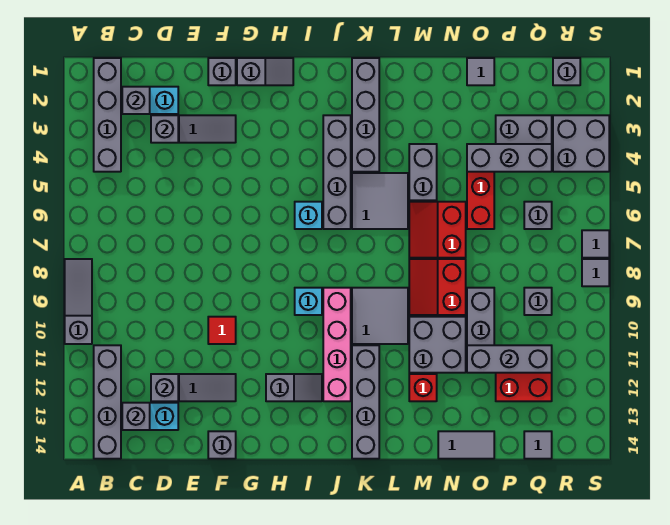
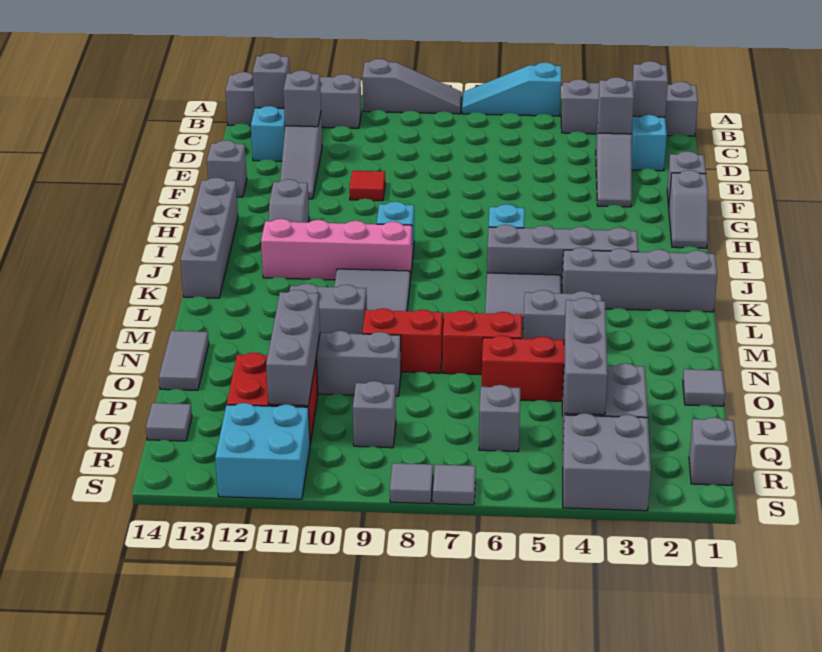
none -> cyan 1x3 slope [462,62,561,116]
grey 1x4 brick [352,345,379,459] -> grey 1x4 brick turned to [180,177,238,298]
grey 2x2 brick [409,317,466,373] -> grey 1x2 brick [290,284,367,334]
red 1x1 brick [409,374,437,401] -> none
none -> cyan 2x2 brick [215,403,310,499]

